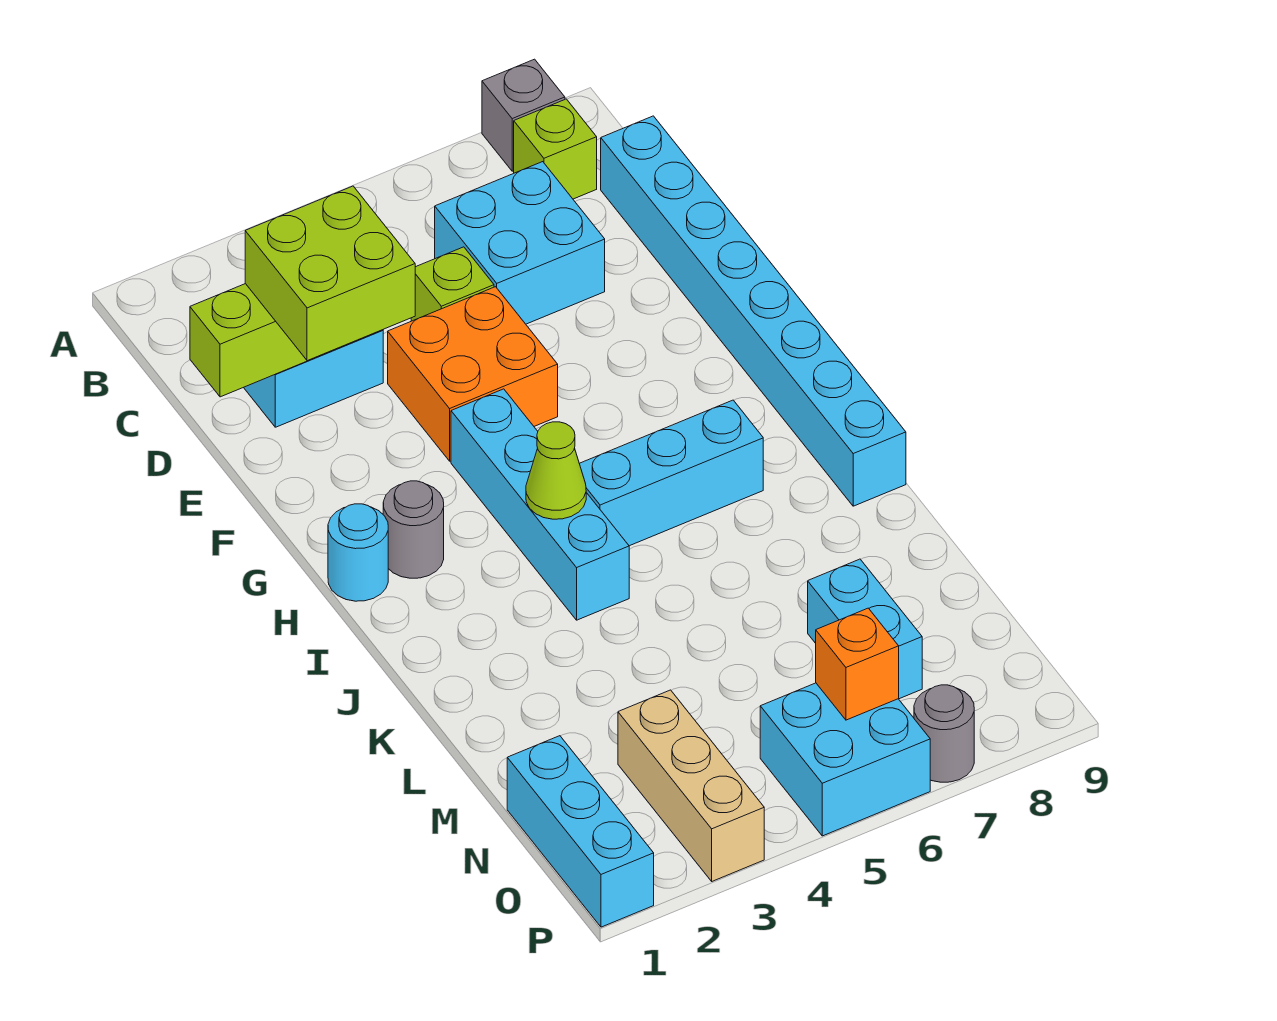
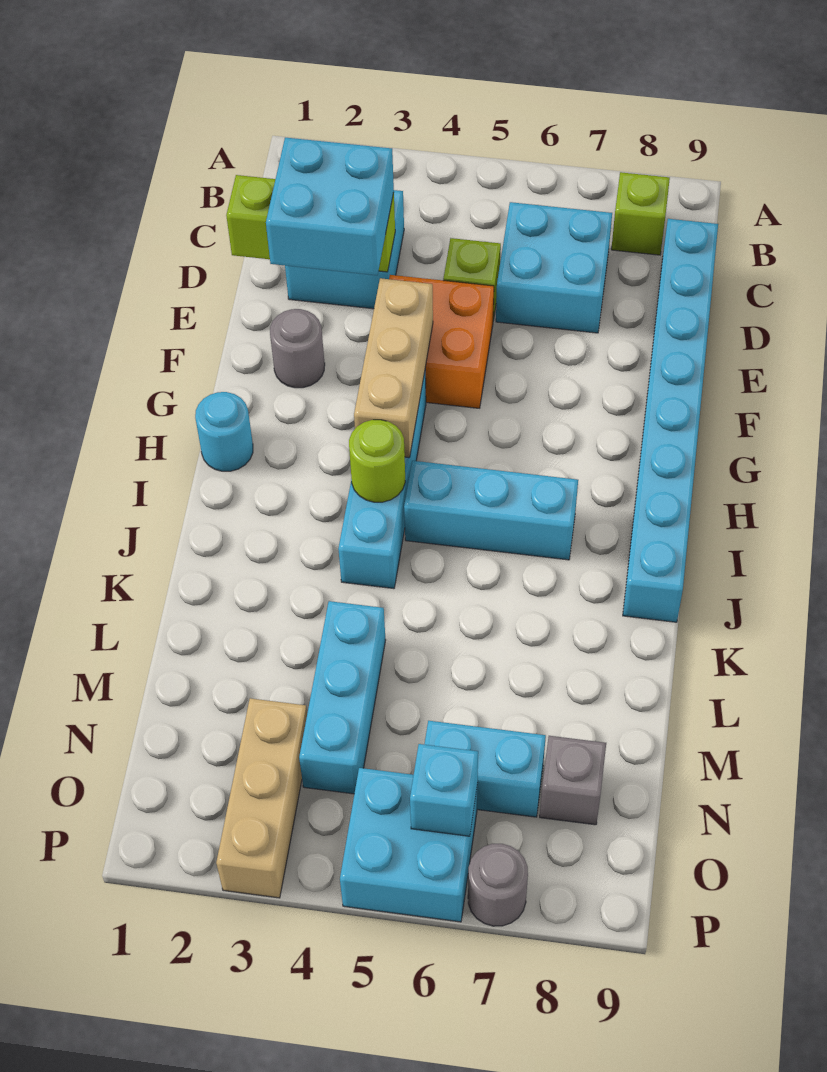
grey 1x1 brick [482,59,565,171] -> grey 1x1 brick moved to [540,736,606,825]
lime 2x2 brick [245,186,415,361] -> cyan 2x2 brick [266,138,394,275]
none -> tan 1x3 brick [354,278,433,458]
grey 1x1 round brick [383,481,444,578] -> grey 1x1 round brick moved to [270,309,325,388]
lime 1x1 cone [526,422,586,519] -> lime 1x1 round brick [349,420,405,502]
cyan 1x2 brick [808,559,922,699] -> cyan 1x2 brick turned to [424,721,546,817]
cyan 1x3 brick [507,736,654,927] -> cyan 1x3 brick moved to [299,601,386,794]
orange 1x1 brick [816,608,899,720] -> cyan 1x1 brick [410,744,478,836]

